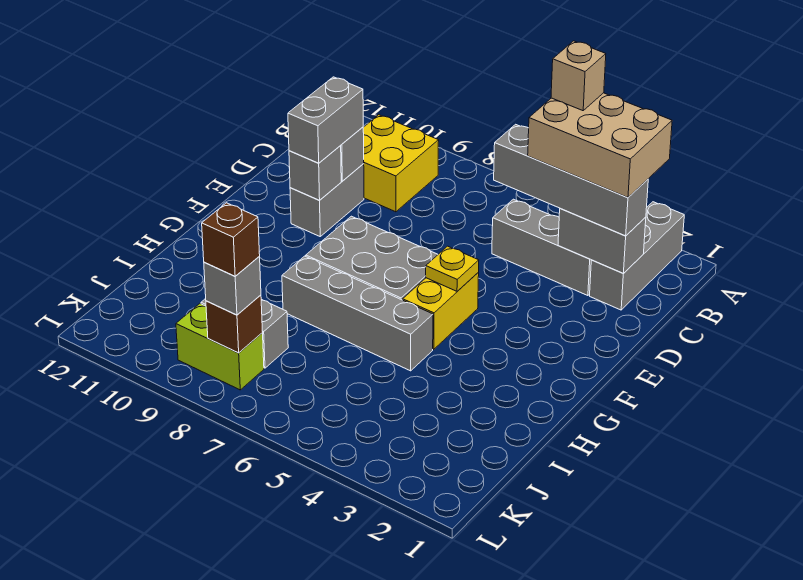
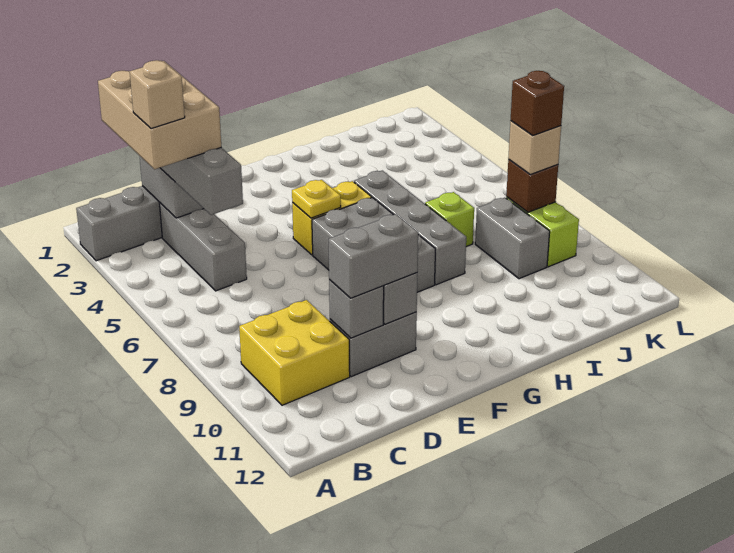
none -> lime 1x1 brick [425,192,474,247]
grey 1x1 brick [204,257,261,315] -> tan 1x1 brick [508,121,561,175]

